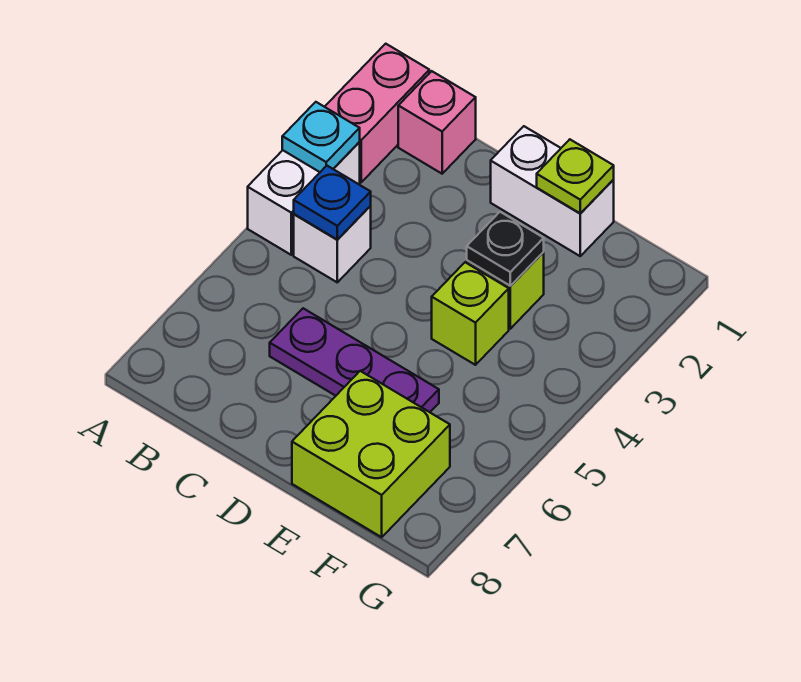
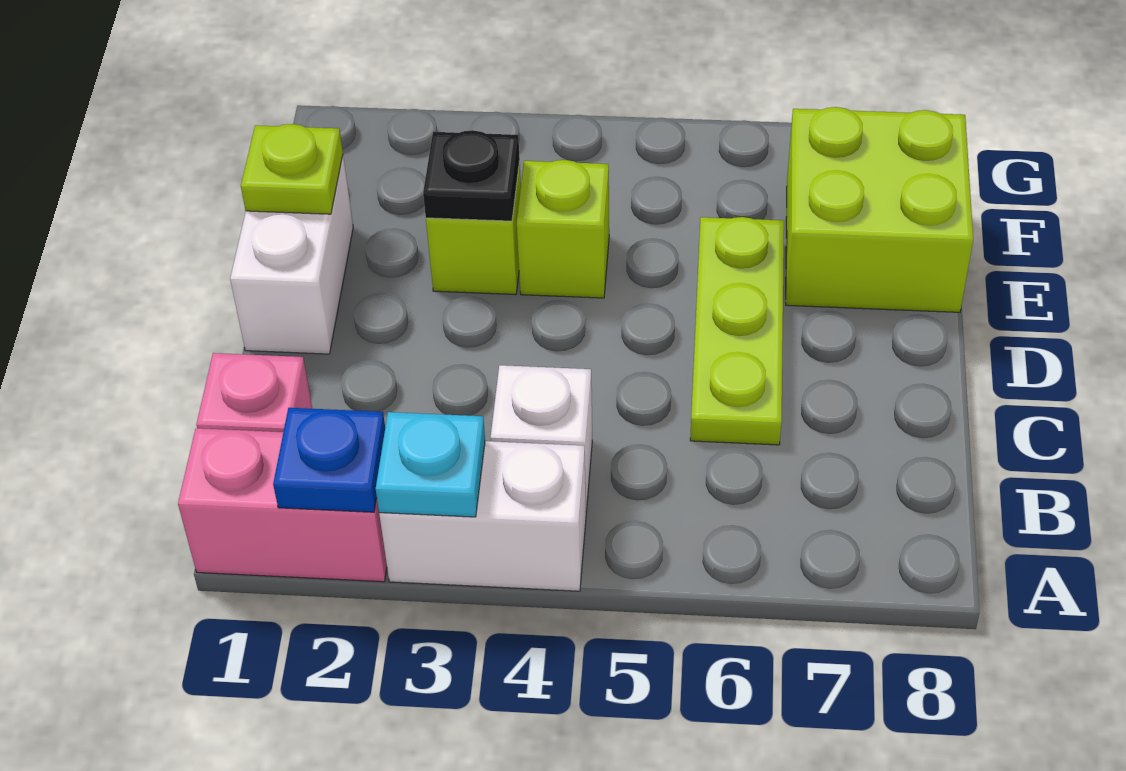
blue 1x1 plate [294,166,371,239] -> blue 1x1 plate moved to [273,408,385,512]
purple 1x3 plate [270,308,439,412] -> lime 1x3 plate [690,217,784,445]

